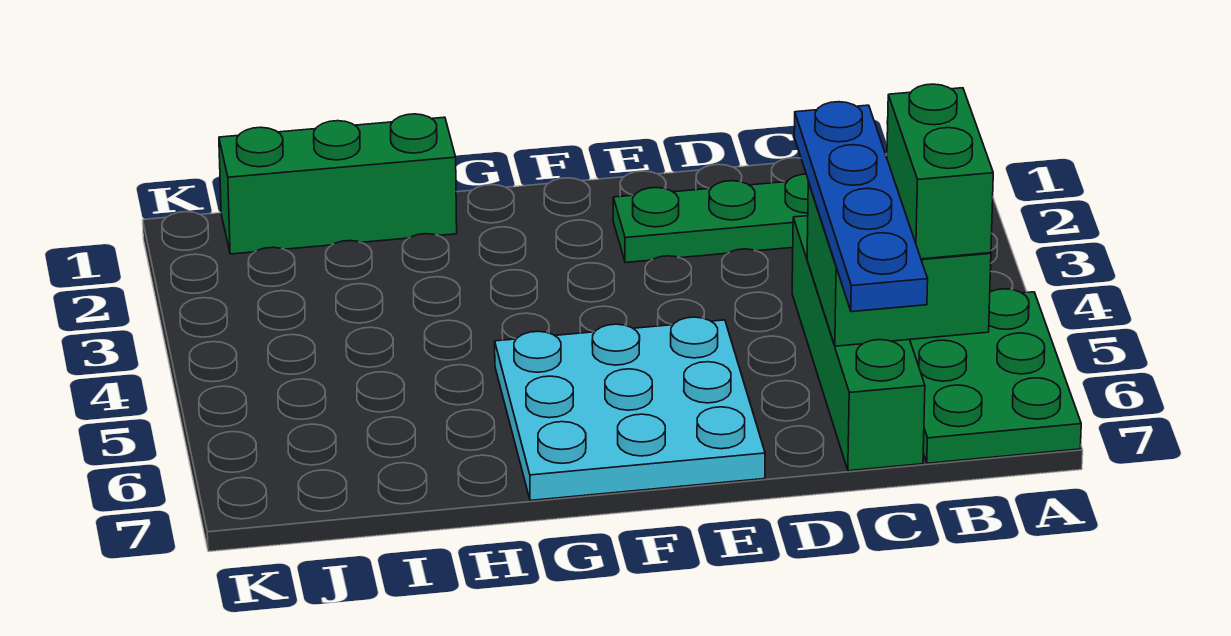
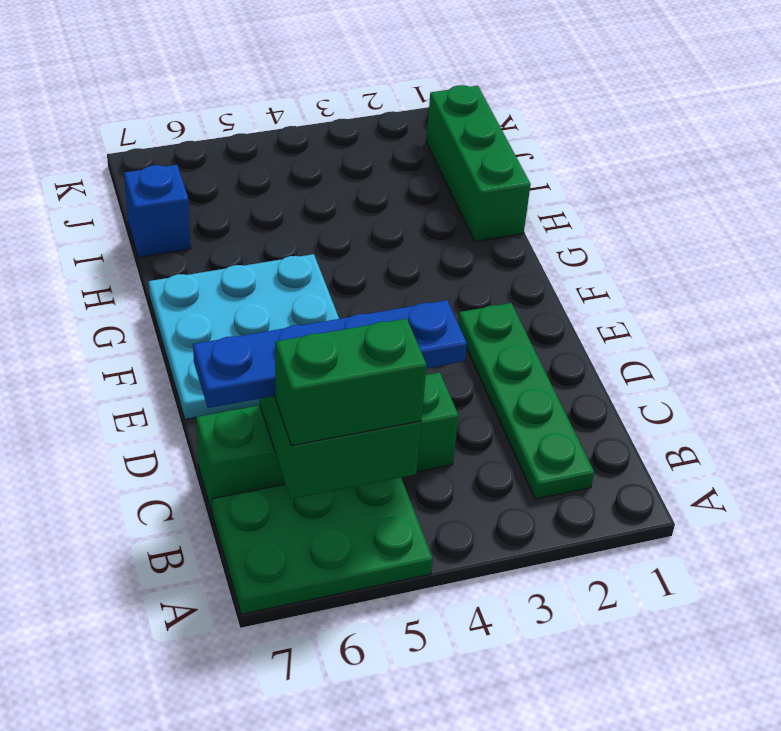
none -> blue 1x1 brick [124,165,191,258]

